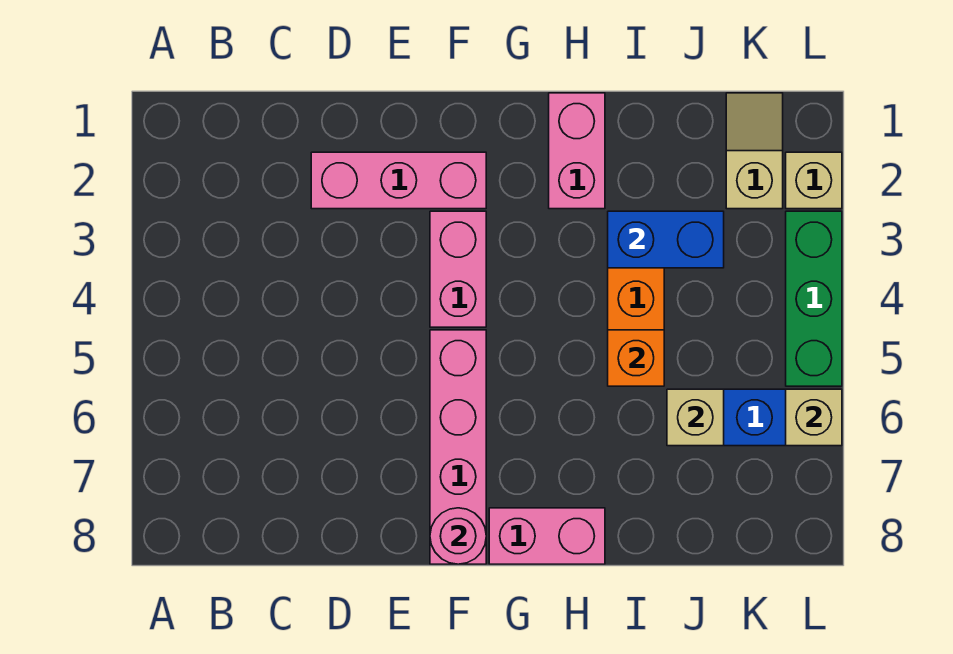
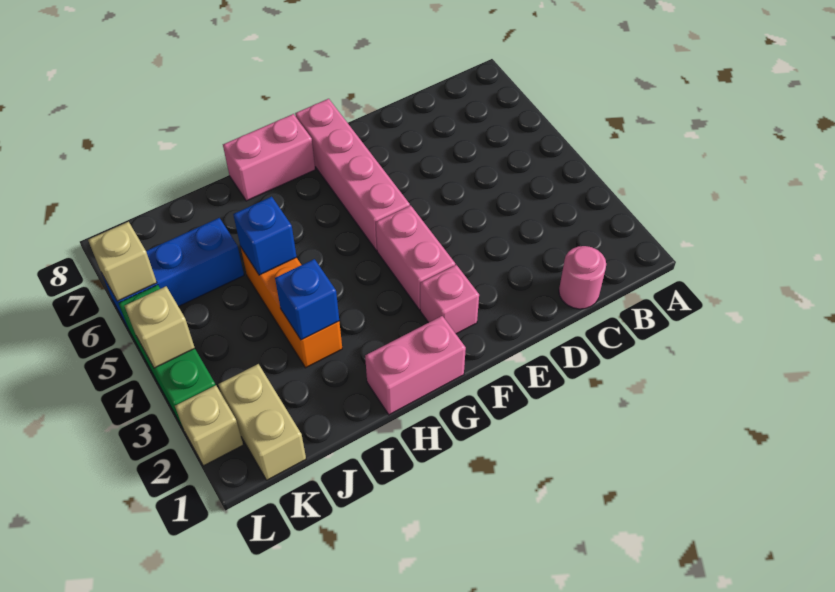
pink 1x3 brick [311,152,486,209] -> pink 1x1 brick [420,265,479,334]
pink 1x1 round brick [430,508,486,564] -> pink 1x1 round brick moved to [559,246,606,309]
pink 1x2 brick [549,93,605,209] -> pink 1x2 brick turned to [365,316,466,415]
blue 1x2 brick [608,211,724,268] -> blue 1x1 brick [275,259,339,340]
orange 1x1 brick [608,330,664,386] -> blue 1x1 brick [233,197,296,275]
tan 1x1 brick [667,389,724,446] -> tan 1x1 brick moved to [125,286,195,368]
tan 1x2 slope [726,93,783,209] -> tan 1x2 brick [218,364,306,480]

